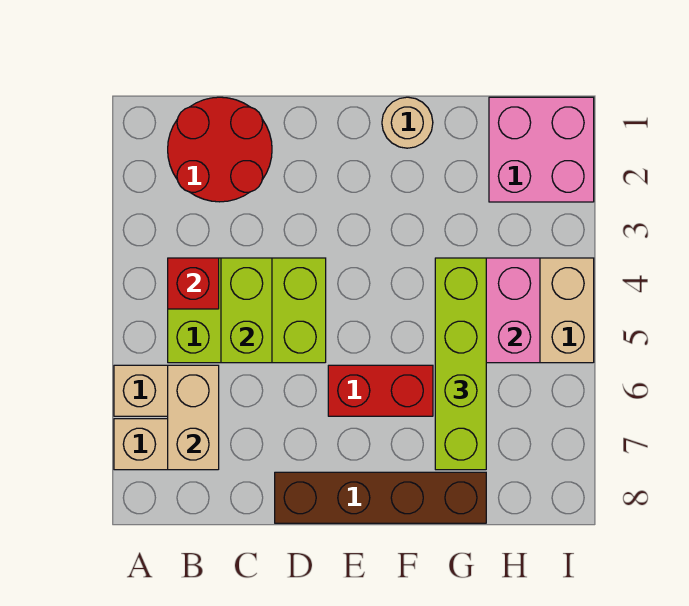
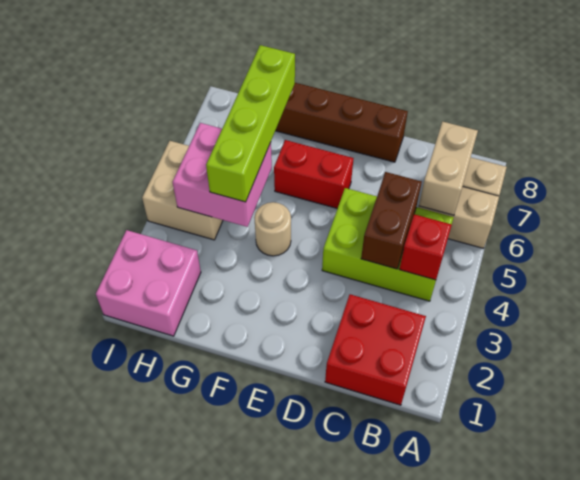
red 2x2 round brick [168,97,272,202] -> red 2x2 brick [325,294,426,405]
lime 1x2 brick [221,258,272,363] -> brown 1x2 brick [361,172,422,269]
tan 1x1 round brick [382,97,433,148] -> tan 1x1 round brick moved to [254,202,291,256]

